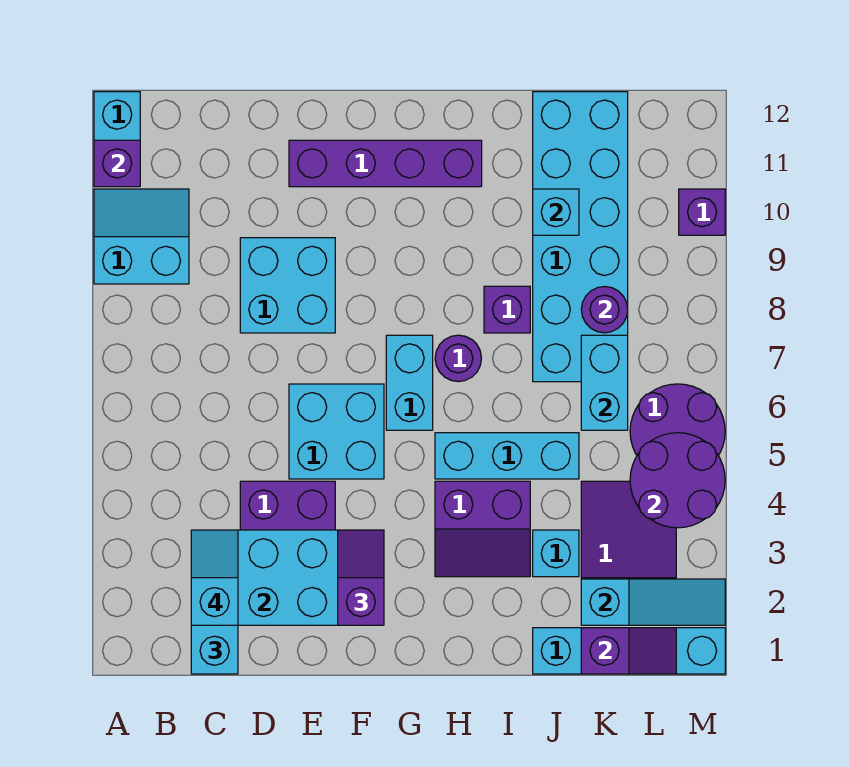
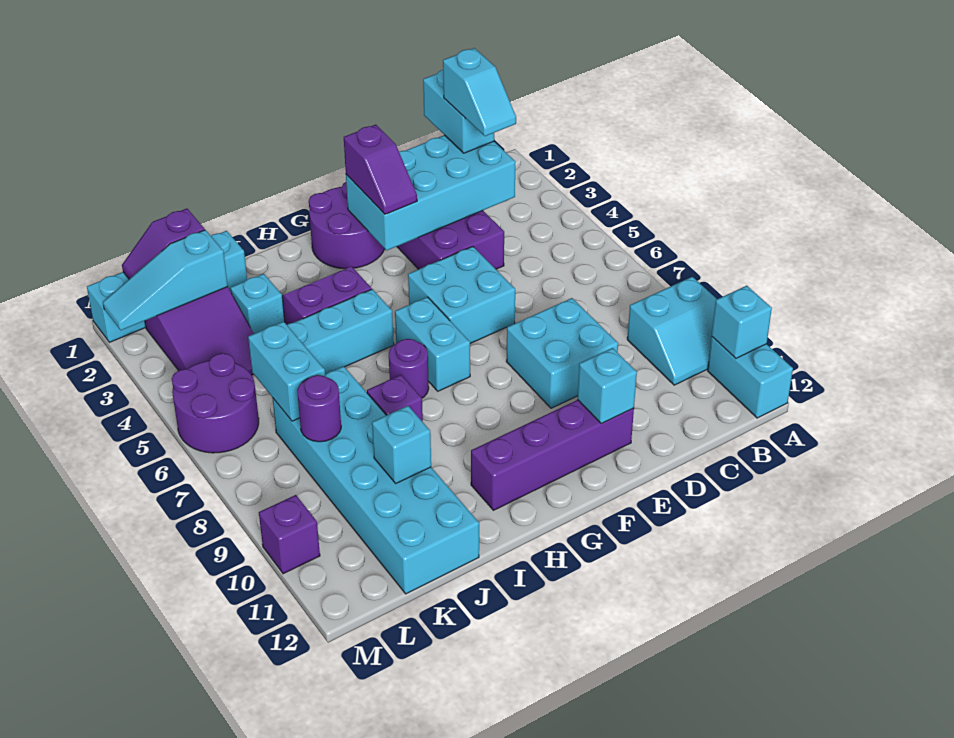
purple 1x1 brick [94,140,140,187] -> cyan 1x1 brick [712,286,772,358]
none -> cyan 1x1 brick [578,348,637,424]
purple 2x2 round brick [630,433,725,528] -> purple 2x2 round brick moved to [309,182,384,269]

